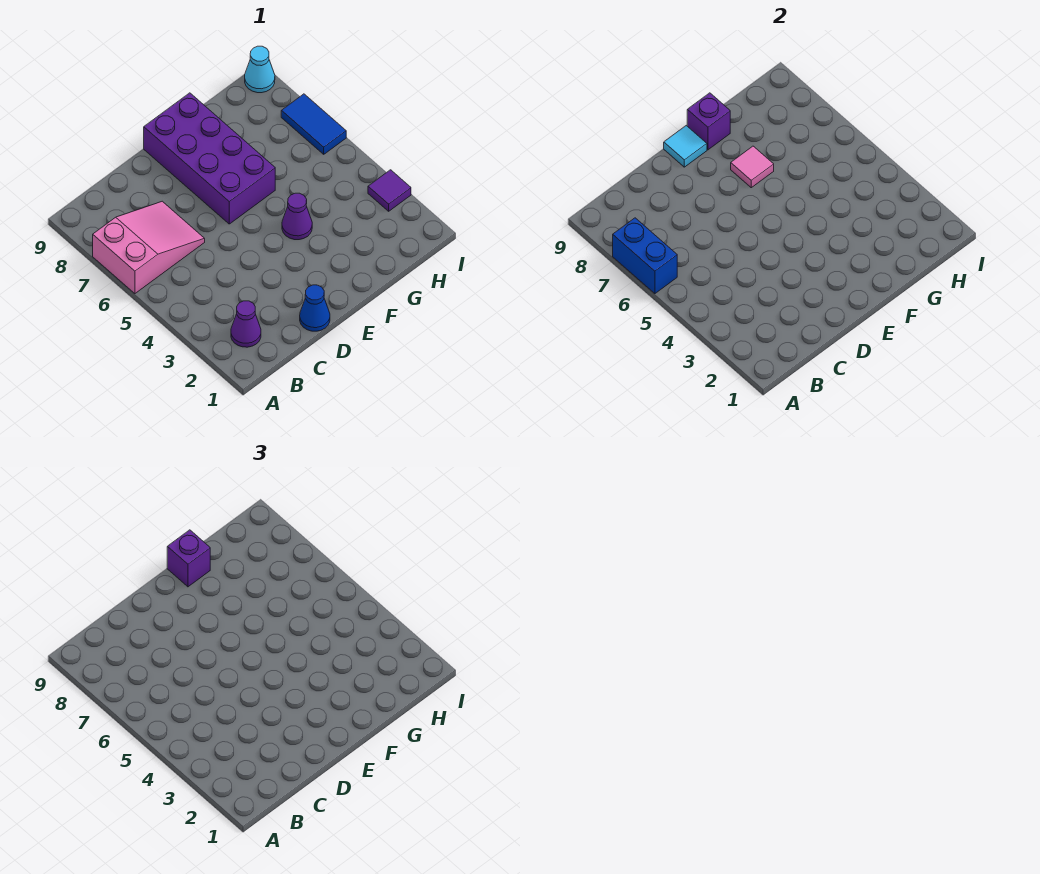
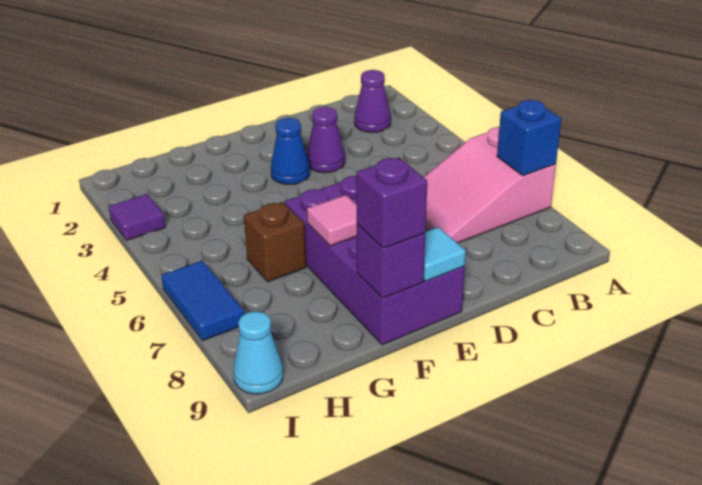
blue 1x2 brick [613,218,677,294] -> blue 1x1 brick [497,100,561,176]
blue 1x1 cone [300,285,330,331] -> blue 1x1 cone moved to [271,118,310,185]
purple 1x1 cone [282,193,312,240] -> purple 1x1 cone moved to [307,107,345,173]
none -> brown 1x1 brick [244,202,306,282]

